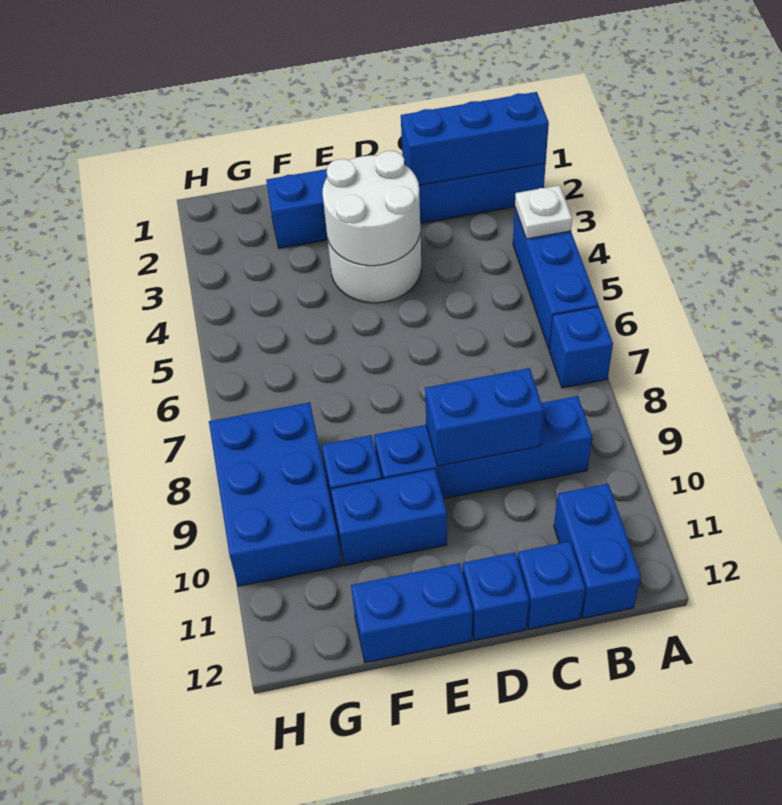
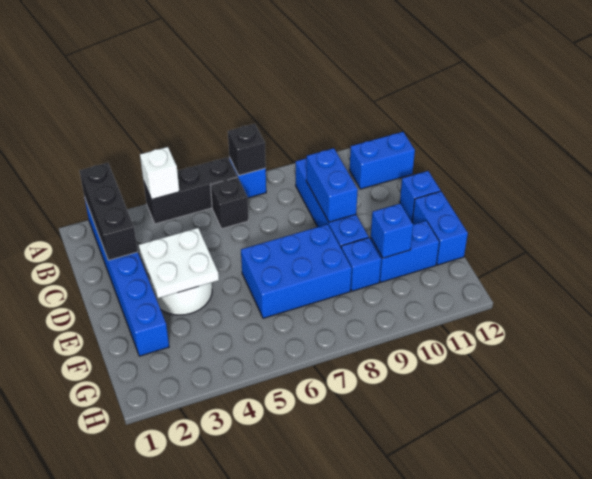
blue 1x3 brick [401,92,549,185] -> black 1x3 brick [79,163,138,260]
blue 1x3 brick [513,208,598,349] -> black 1x3 brick [143,157,237,224]
white 1x1 plate [515,185,572,239] -> white 1x1 brick [140,147,179,199]
none -> black 1x1 brick [228,124,266,175]
none -> black 1x1 brick [211,177,248,229]
blue 1x1 brick [517,541,585,629] -> blue 1x1 brick moved to [371,204,413,258]
white 2x2 round brick [322,151,420,266] -> white 2x2 plate [139,228,219,298]
blue 1x2 brick [331,469,447,565] -> blue 1x2 brick turned to [370,221,439,282]
blue 2x3 brick [209,402,342,586] -> blue 2x3 brick moved to [241,224,352,318]

